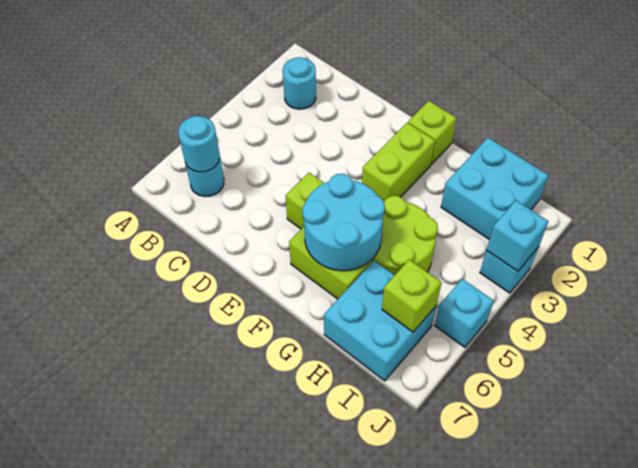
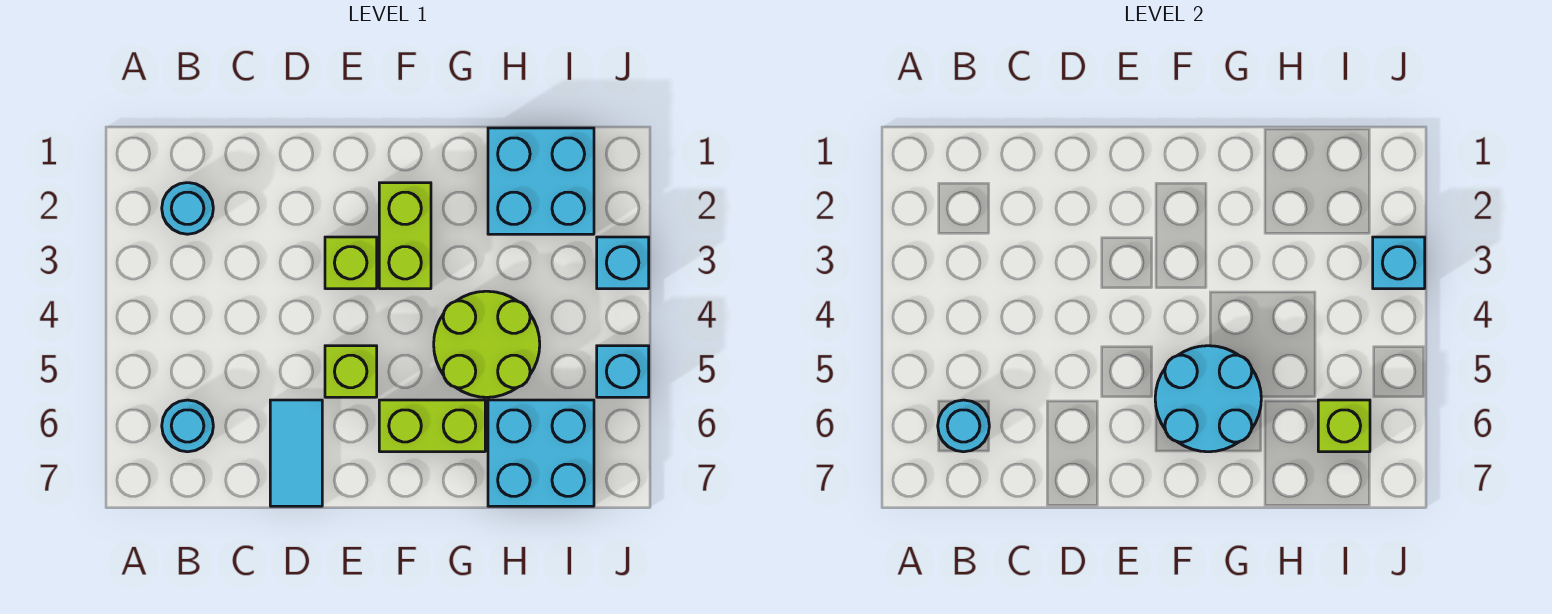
none -> cyan 1x2 tile [270,400,322,506]
lime 1x1 brick [408,101,456,164] -> lime 1x1 brick moved to [325,237,377,289]

